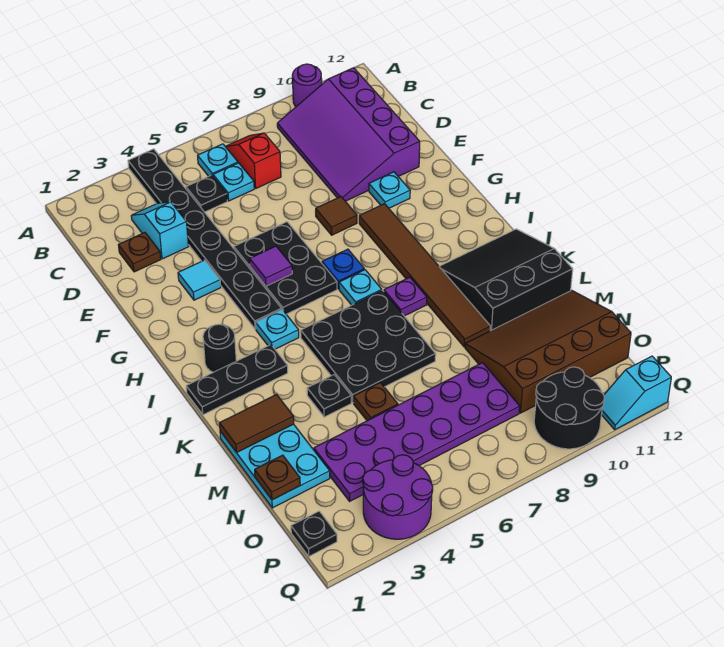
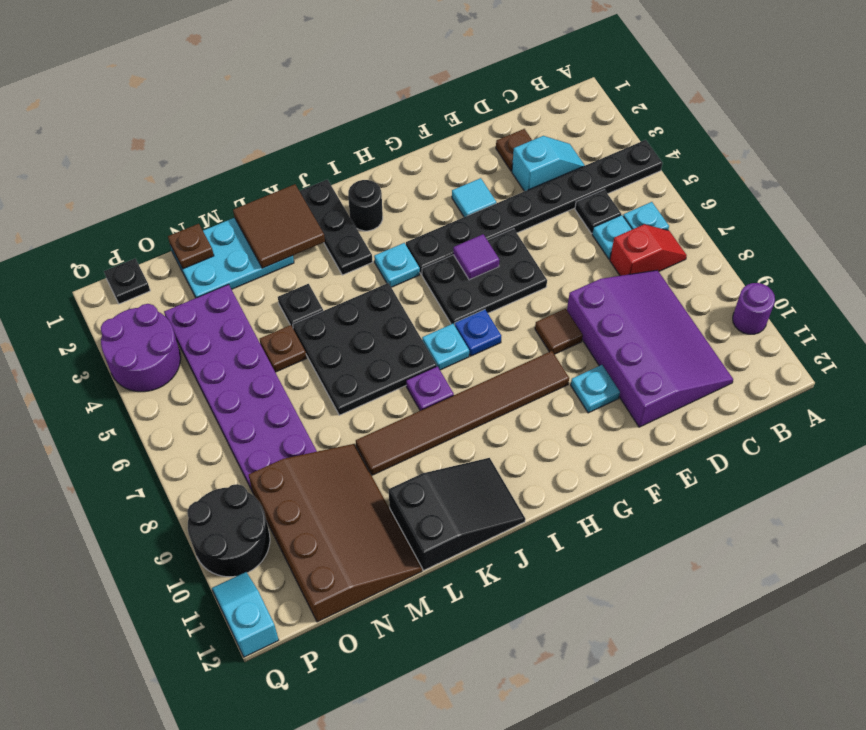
purple 3x4 slope [277,68,420,201] -> purple 3x4 slope turned to [567,270,733,427]
black 3x3 slope [439,229,573,331] -> black 2x3 slope [388,458,525,570]
brown 1x2 tile [220,395,294,453] -> brown 2x2 tile [233,184,325,268]

